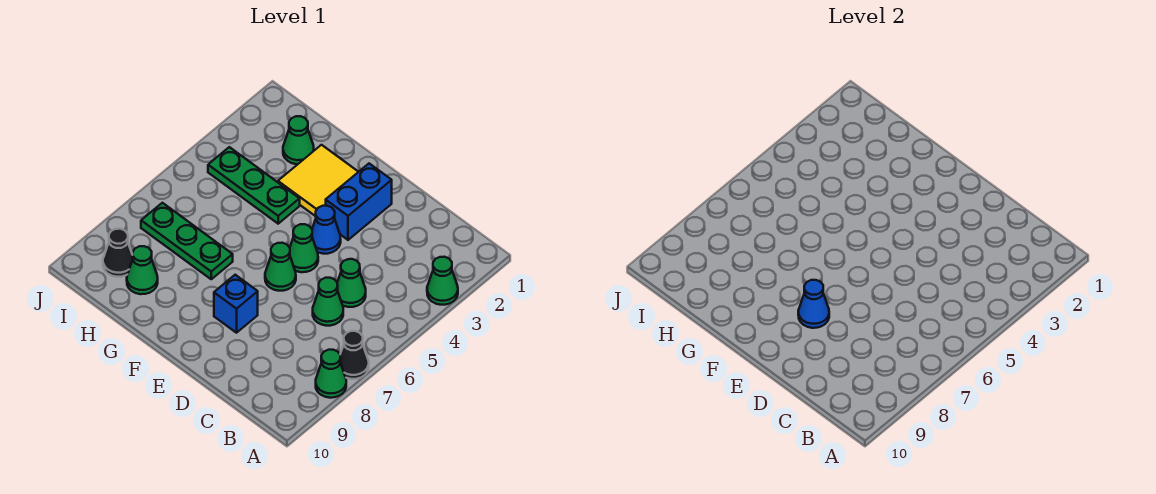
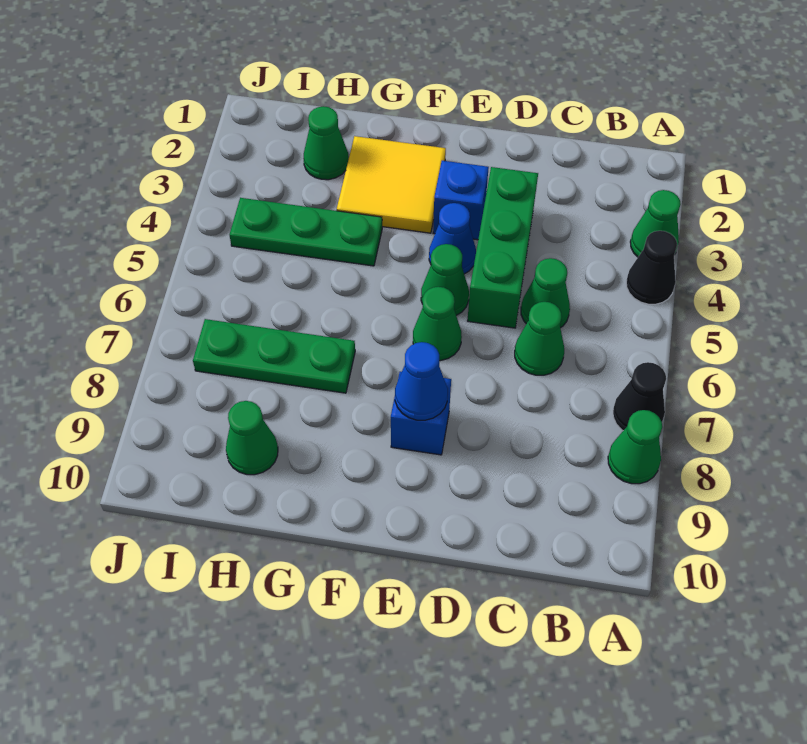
none -> green 1x3 brick [468,167,538,328]
blue 1x2 brick [326,164,392,240] -> blue 1x1 brick [433,161,489,240]
black 1x1 cone [103,229,133,277] -> black 1x1 cone moved to [626,231,677,304]

